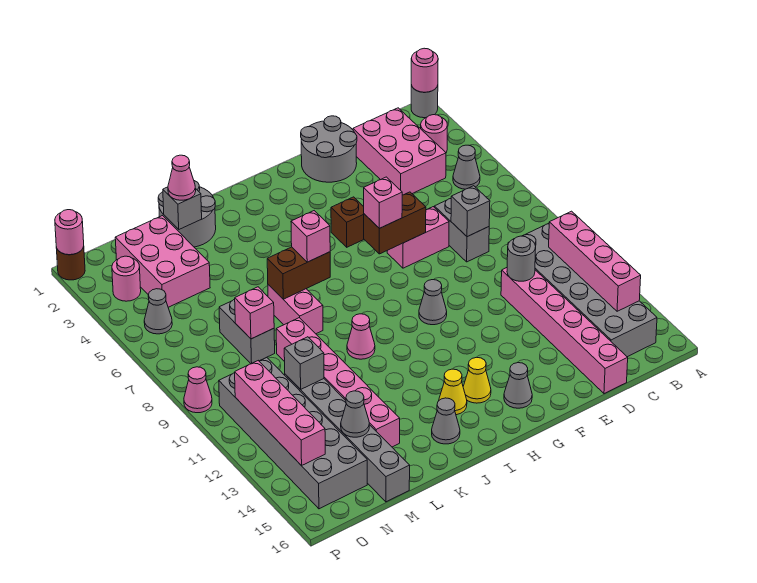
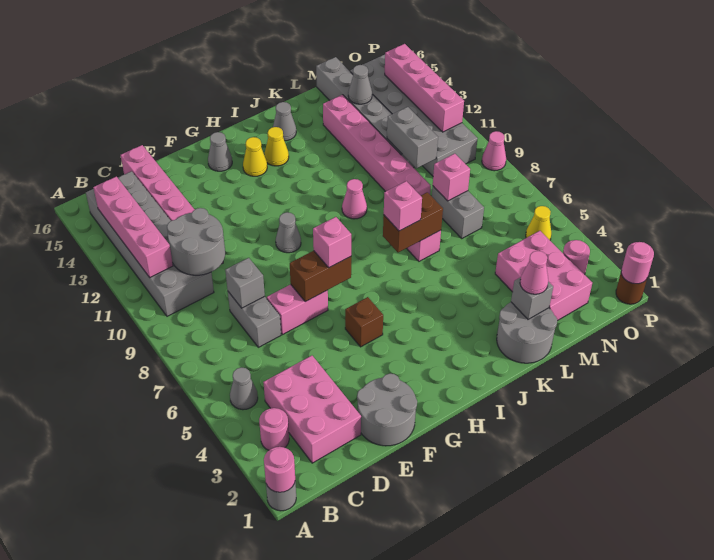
grey 1x1 round brick [507,236,536,281] -> grey 2x2 round brick [167,208,225,275]
grey 1x1 brick [284,337,324,389] -> grey 1x2 brick [387,107,438,168]
grey 1x1 cone [144,289,172,334] -> yellow 1x1 cone [526,206,551,240]

